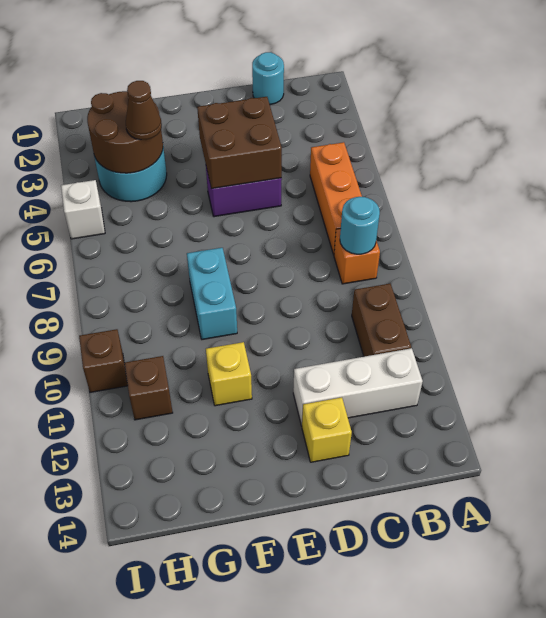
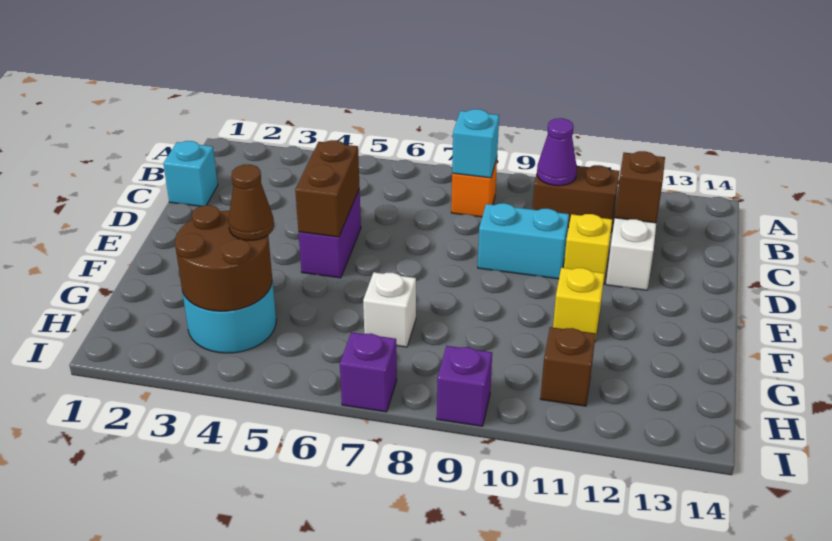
orange 1x3 brick [310,142,362,255] -> none
cyan 1x1 round brick [340,197,380,254] -> cyan 1x1 brick [452,109,499,178]
none -> purple 1x1 cone [537,118,577,186]
cyan 1x1 round brick [252,52,284,105] -> cyan 1x1 brick [163,141,218,206]
brown 2x2 brick [197,97,282,189] -> brown 1x2 brick [295,140,360,237]
yellow 1x1 brick [302,397,352,462] -> yellow 1x1 brick moved to [564,214,612,285]
cyan 1x2 brick [187,248,237,340] -> cyan 1x2 brick moved to [478,203,569,279]
white 1x1 brick [61,180,105,239] -> white 1x1 brick moved to [363,272,416,347]
none -> purple 1x1 brick [340,332,397,412]
none -> purple 1x1 brick [437,346,492,426]
brown 1x1 brick [79,329,128,392] -> brown 1x1 brick moved to [615,151,665,223]

